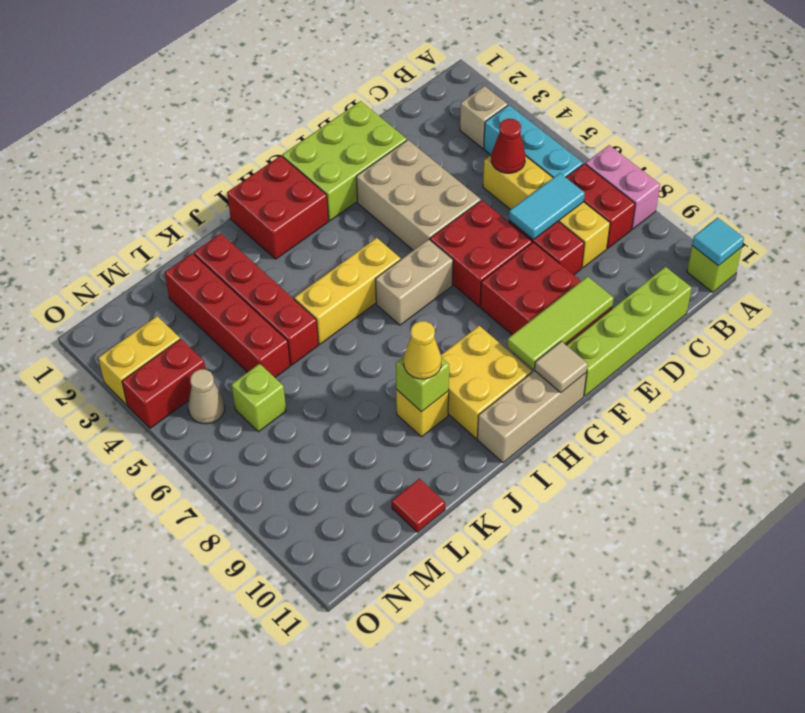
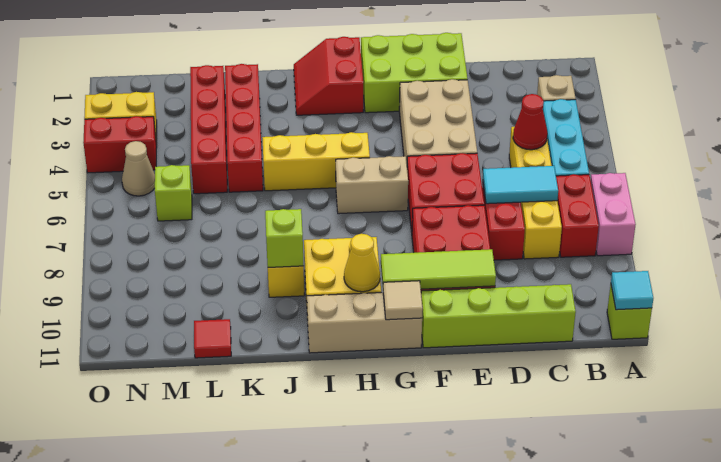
red 2x2 brick [227,156,329,259] -> red 2x2 slope [294,37,363,115]
yellow 1x1 cone [404,321,441,379] -> yellow 1x1 cone moved to [344,234,380,292]

